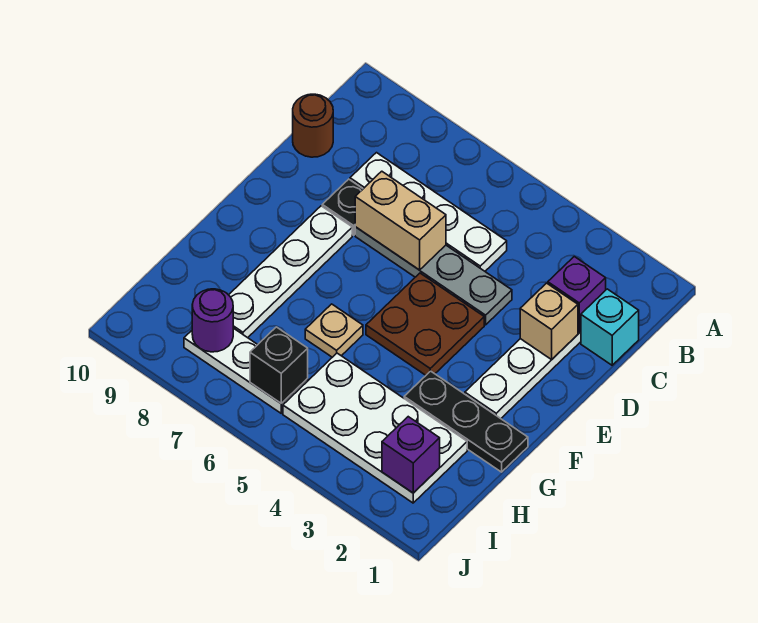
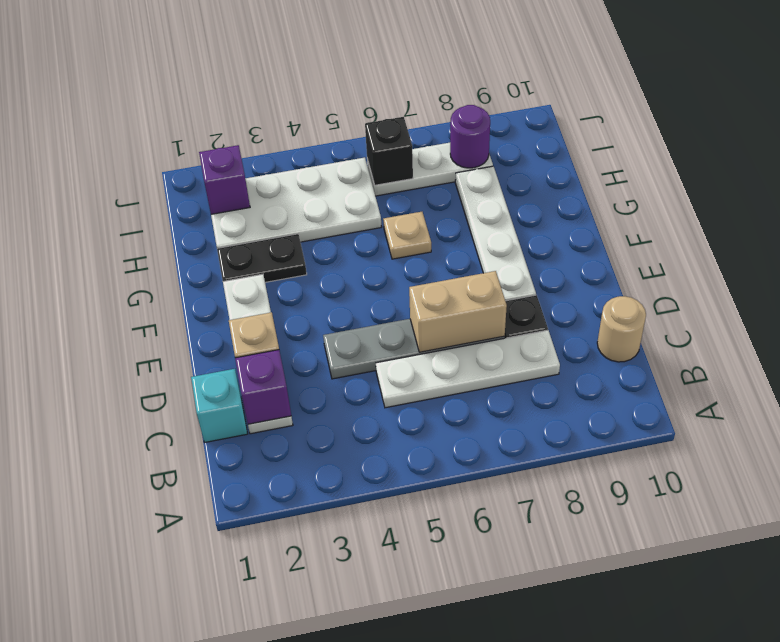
brown 1x1 round brick [293,94,333,157] -> tan 1x1 round brick [597,296,646,362]
brown 2x2 plate [366,273,484,375] -> none
black 1x3 plate [404,371,528,472] -> black 1x2 plate [217,234,307,282]

